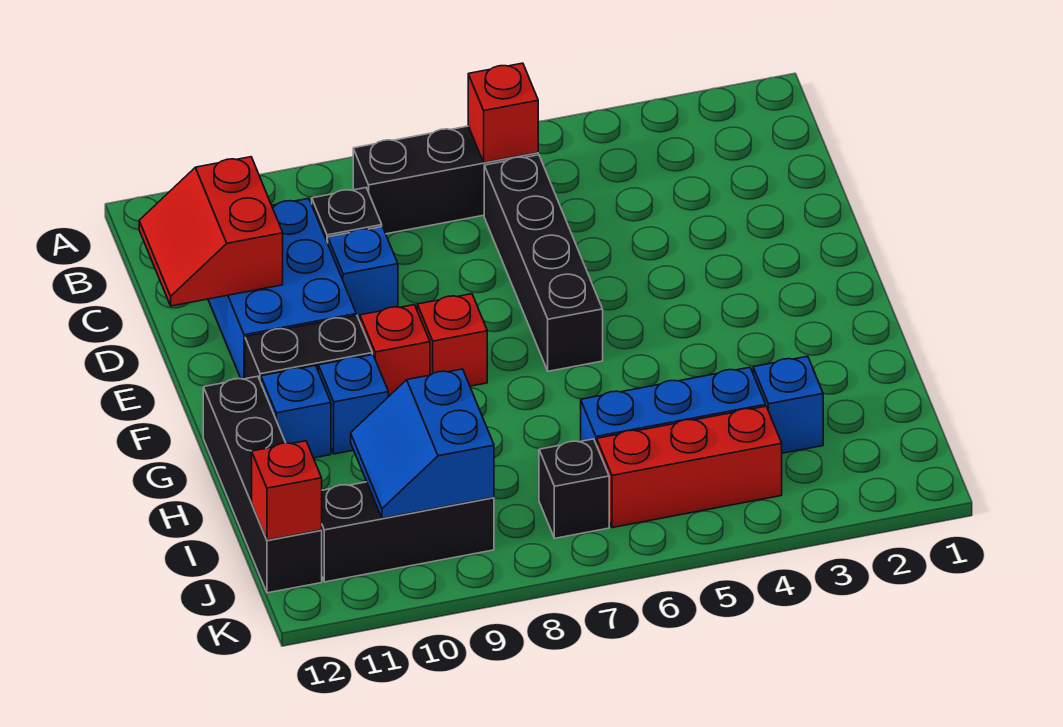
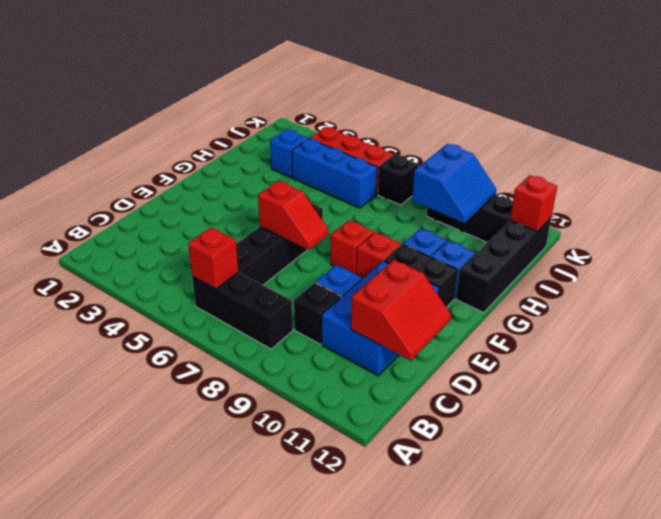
none -> red 1x2 slope [258,181,328,250]

